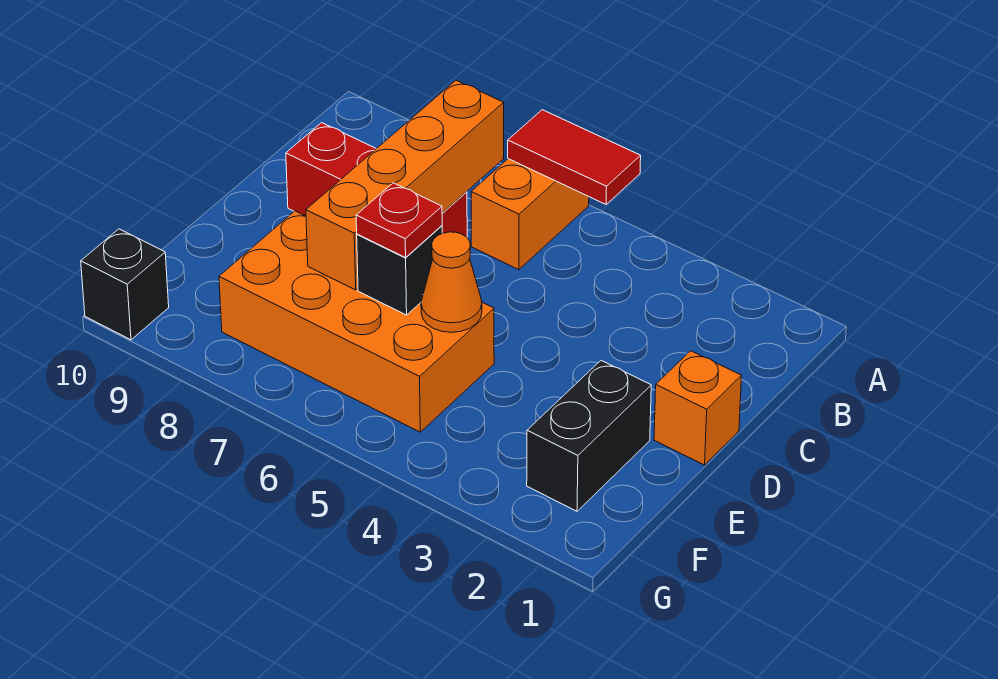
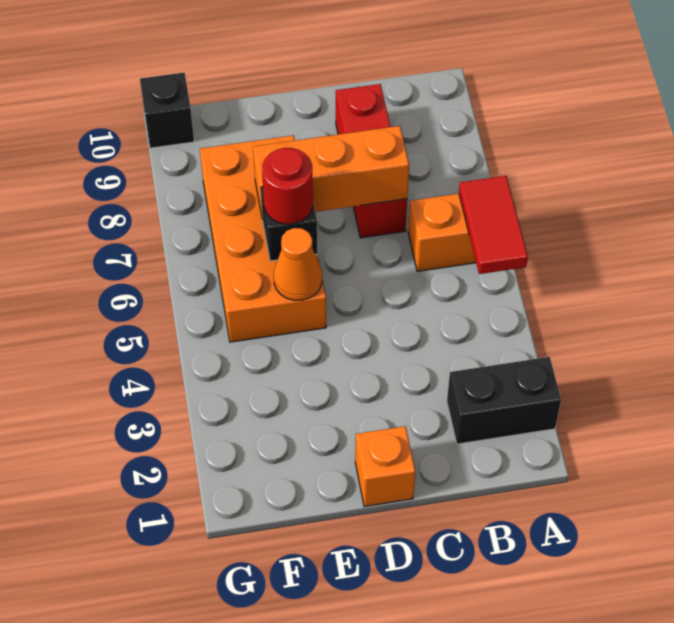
orange 1x4 brick [306,80,504,290] -> orange 1x3 brick [253,126,409,215]
black 1x2 brick [527,361,651,511] -> black 1x2 brick moved to [447,357,561,444]
red 1x1 plate [356,183,442,258] -> red 1x1 round brick [262,148,313,224]

